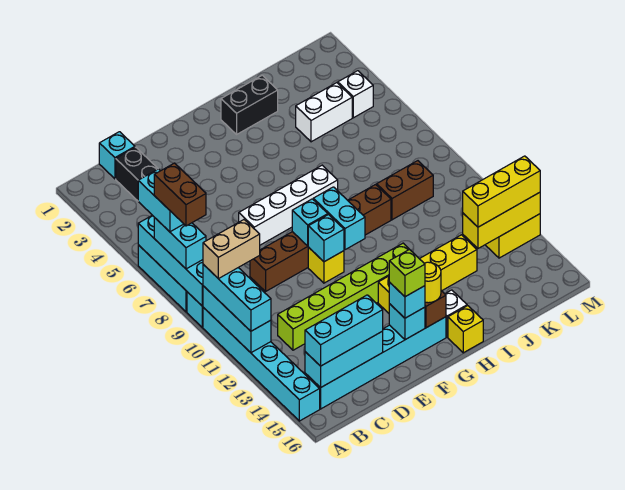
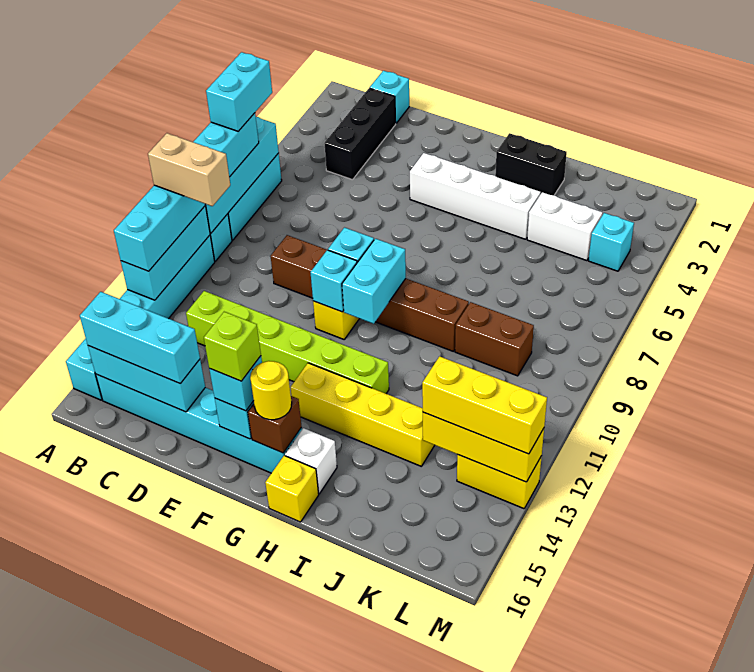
brown 1x2 brick [154,163,206,226] -> none
white 1x4 brick [239,165,338,245] -> white 1x4 brick moved to [410,153,541,239]
white 1x1 brick [338,71,373,118] -> cyan 1x1 brick [588,213,634,271]

